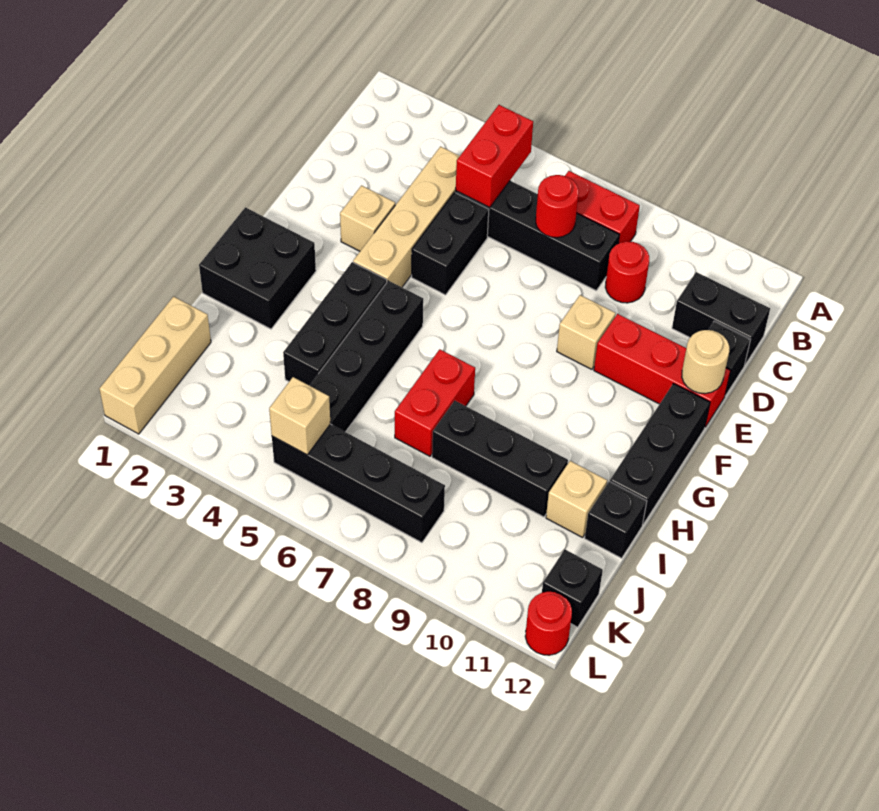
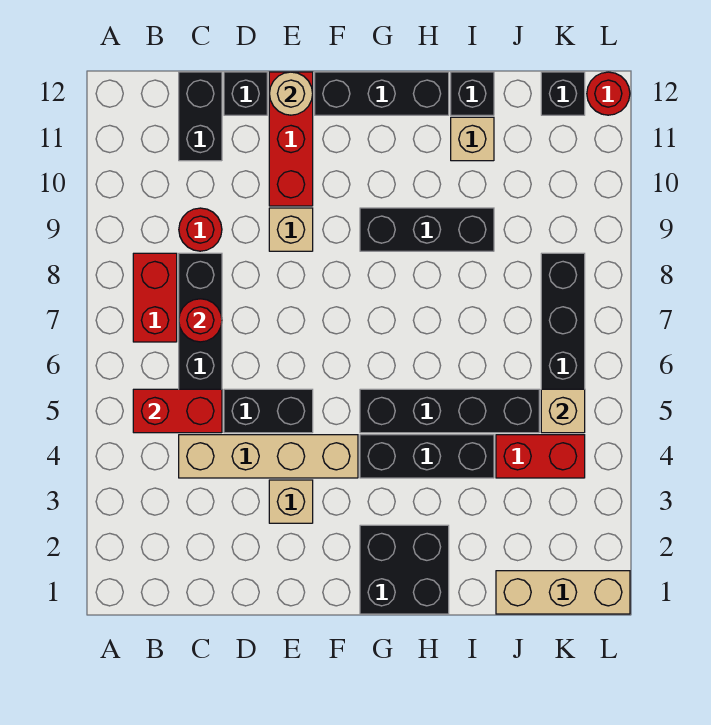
red 1x2 brick [395,349,475,456] -> red 1x2 brick moved to [496,435,585,478]
black 1x3 brick [432,401,568,517] -> black 1x3 brick turned to [360,208,494,251]

